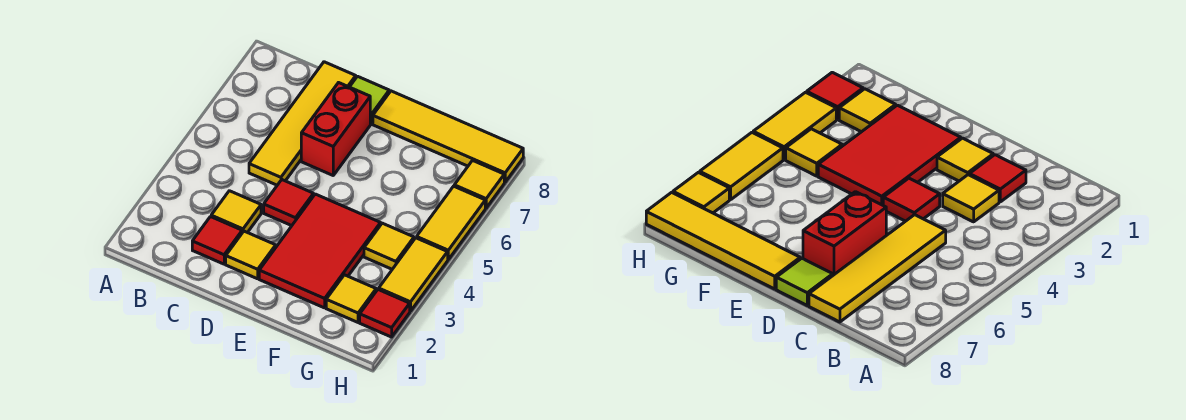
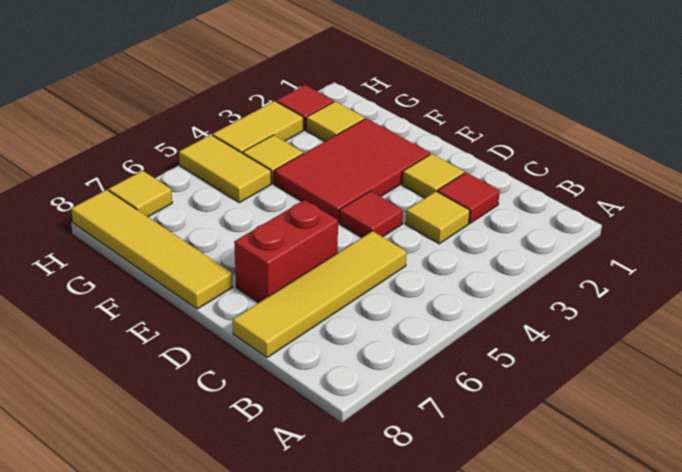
lime 1x1 tile [350,76,389,124] -> none
yellow 1x2 tile [417,186,485,259] -> yellow 1x2 tile turned to [179,135,271,203]

